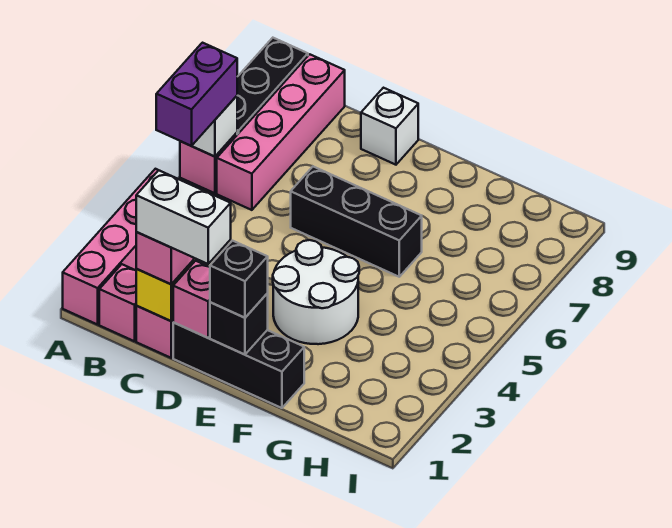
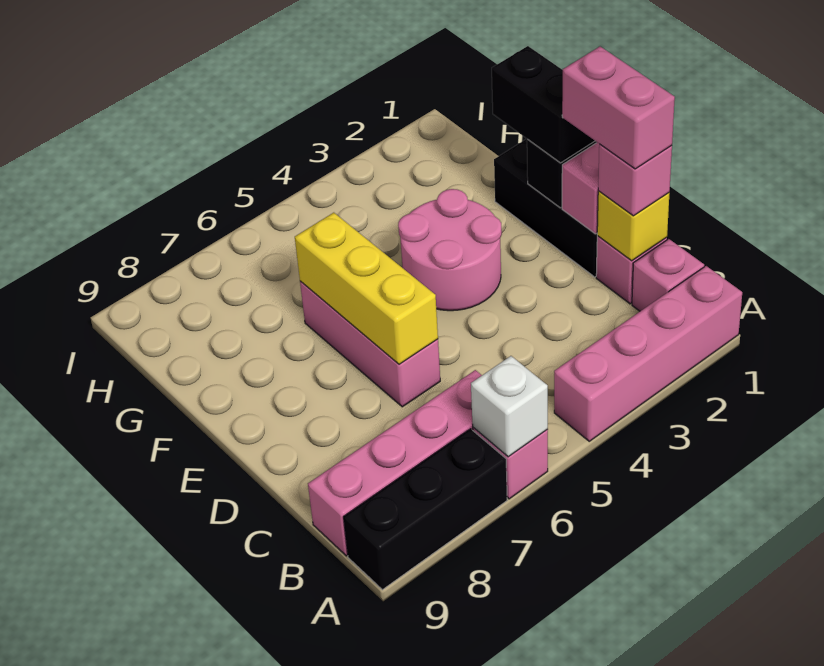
purple 1x2 brick [156,43,237,146] -> none
white 1x2 brick [136,170,231,264] -> pink 1x2 brick [562,47,675,169]
black 1x3 brick [291,167,422,277] -> pink 1x3 brick [300,281,440,407]
none -> yellow 1x3 brick [295,213,438,364]
white 1x1 brick [361,88,418,165] -> none
black 1x1 brick [210,241,268,318] -> black 1x2 brick [492,46,595,163]
white 2x2 round brick [273,240,359,344] -> pink 2x2 round brick [398,189,502,311]

